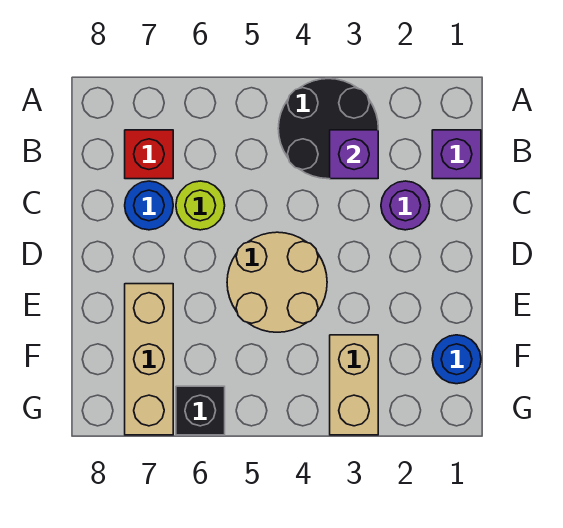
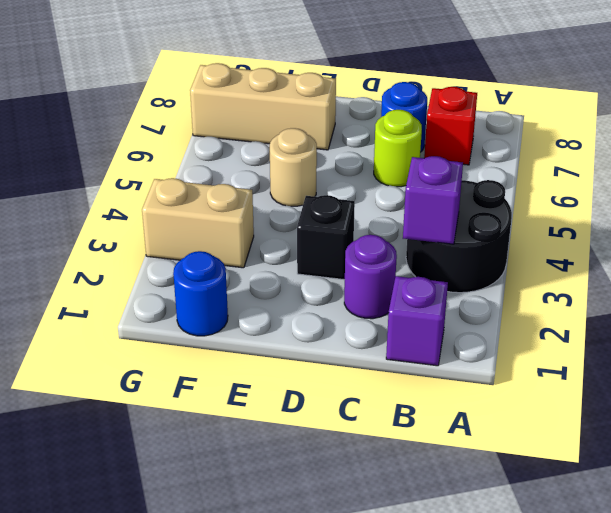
tan 2x2 round brick [227,232,327,332] -> tan 1x1 round brick [270,128,317,206]
black 1x1 brick [176,386,225,435] -> black 1x1 brick moved to [297,195,355,280]

